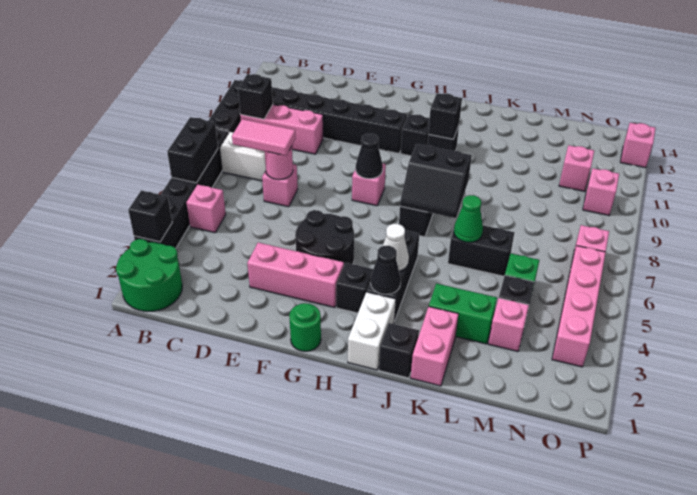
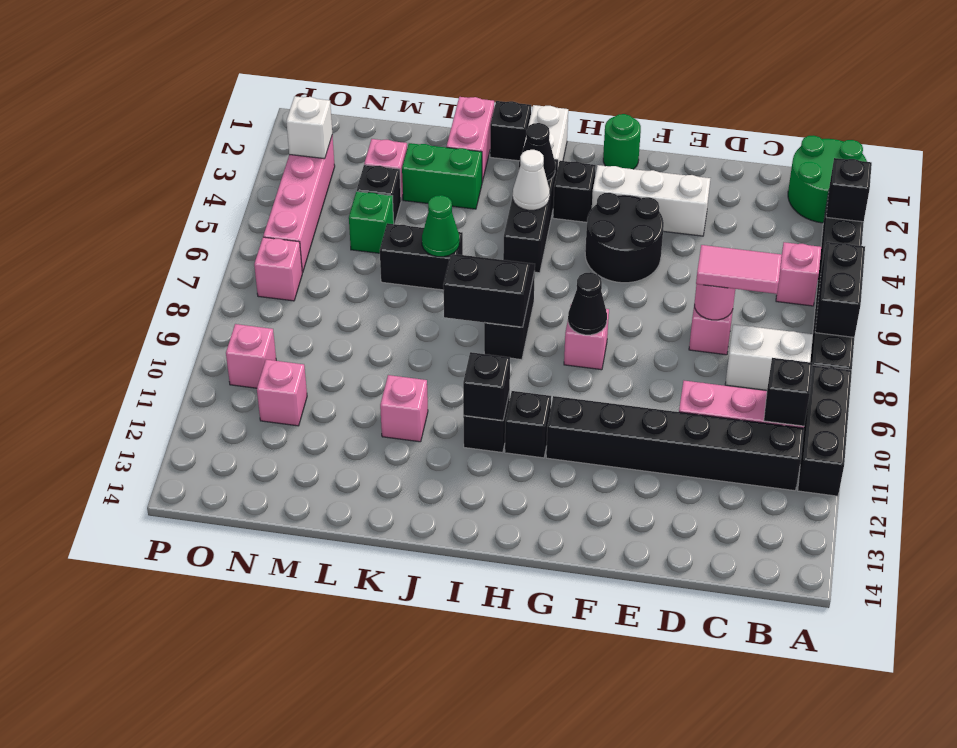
pink 1x3 brick [247,243,344,308] -> white 1x3 brick [592,165,710,236]
none -> white 1x1 brick [286,96,332,159]
pink 1x1 brick [620,123,655,168] -> pink 1x1 brick moved to [380,375,428,442]

